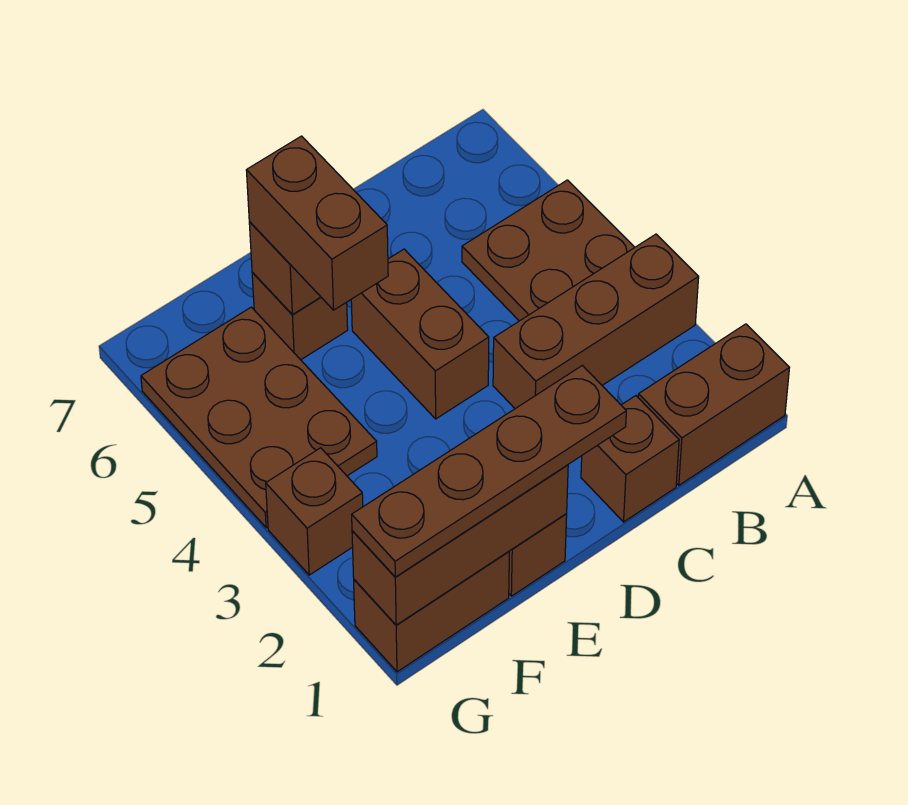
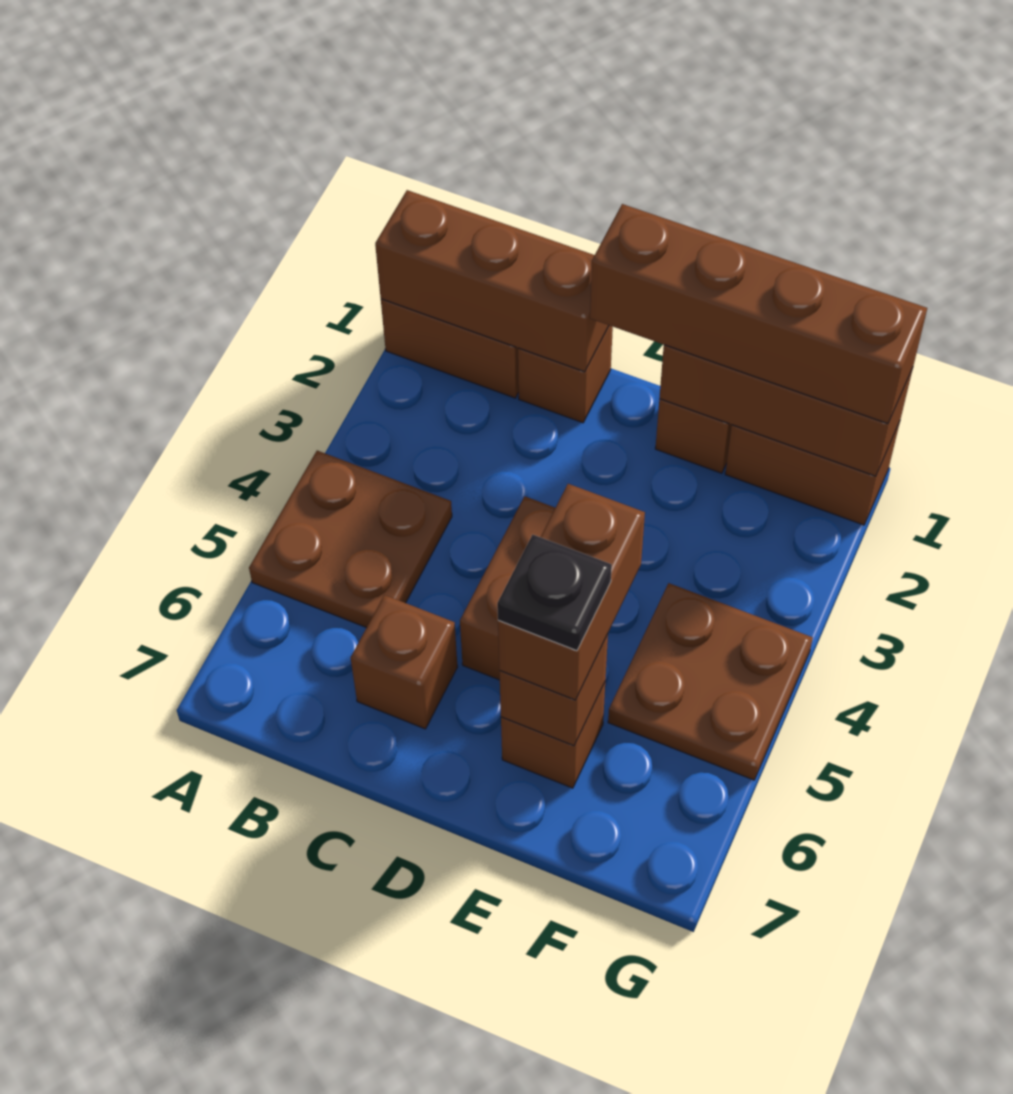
brown 1x3 brick [493,234,699,409] -> brown 1x3 brick moved to [375,190,609,372]
brown 1x4 plate [352,366,626,577] -> brown 1x4 brick [590,204,927,424]
none -> black 1x1 plate [497,535,612,651]
brown 2x3 plate [141,307,377,528] -> brown 2x2 plate [608,583,813,780]
brown 1x1 brick [266,448,363,575] -> brown 1x1 brick moved to [351,595,457,729]

